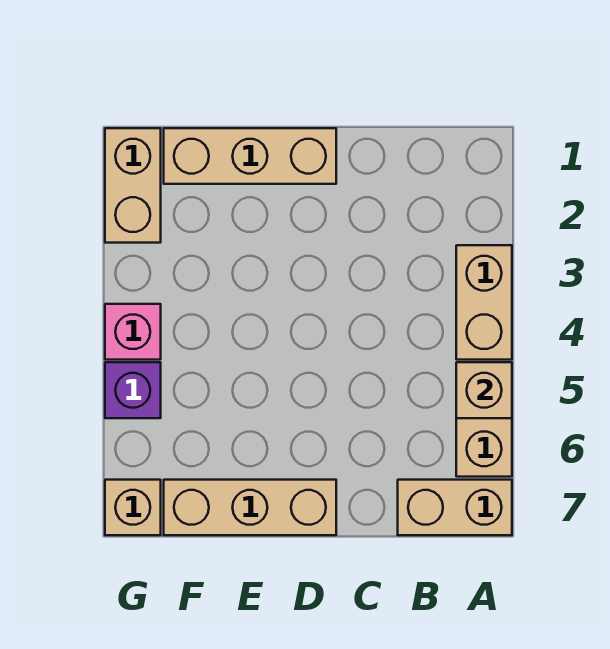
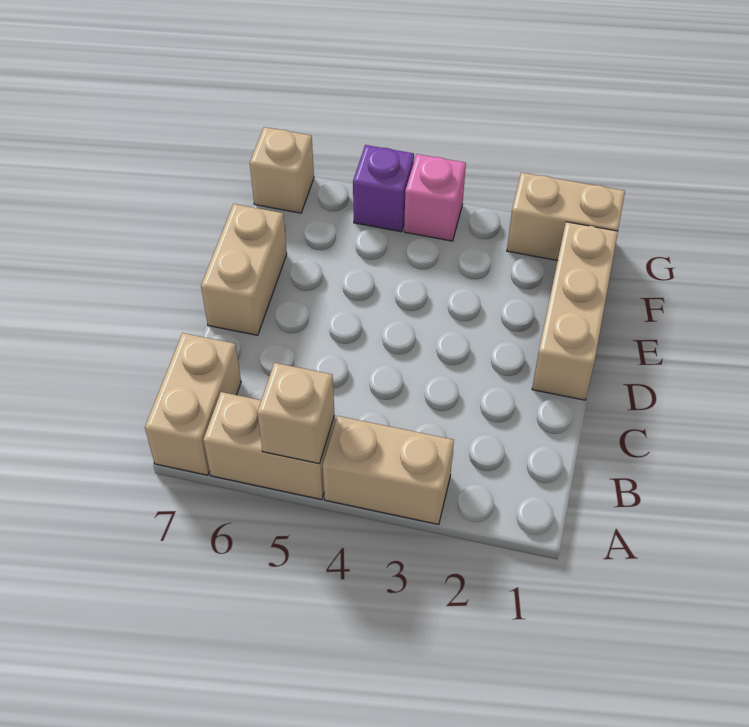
tan 1x3 brick [164,480,336,535] -> tan 1x2 brick [201,204,287,335]

